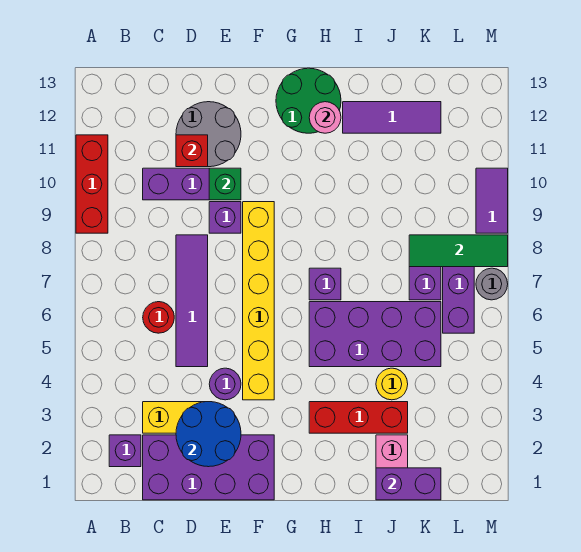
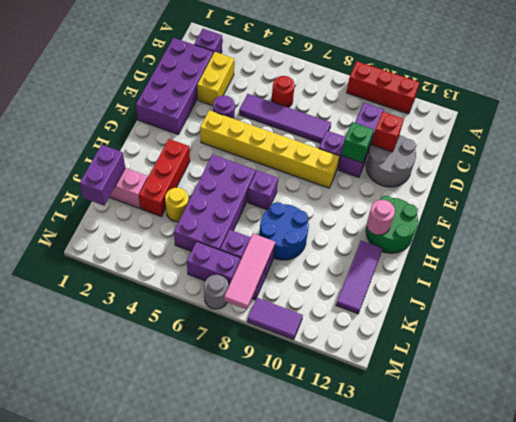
blue 2x2 round brick [176,402,241,467] -> blue 2x2 round brick moved to [259,202,309,260]
green 1x3 tile [409,235,508,267] -> pink 1x3 tile [224,234,275,309]

